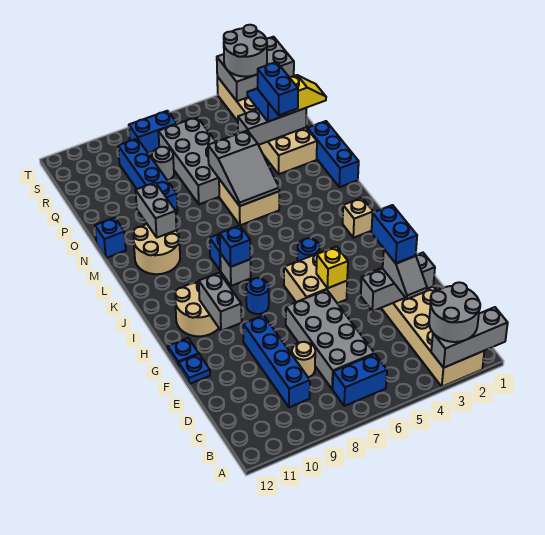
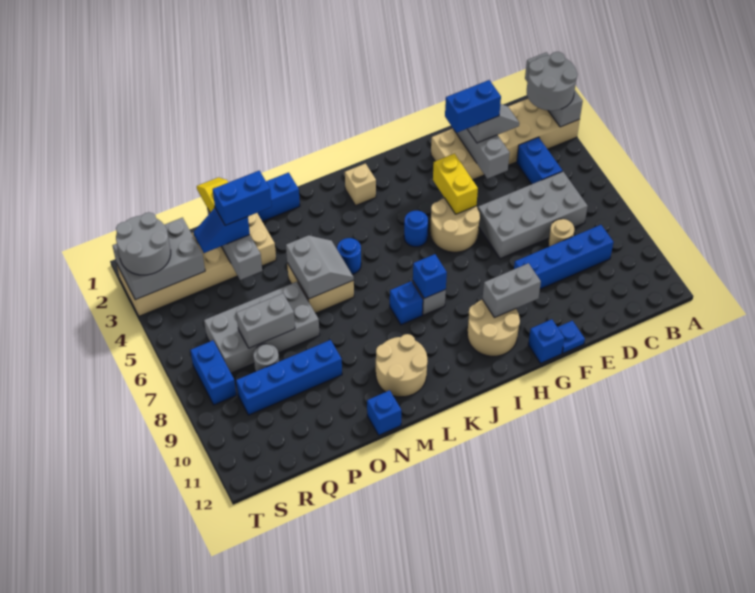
blue 1x2 brick [333,354,387,406] -> blue 1x2 brick moved to [517,137,562,184]
tan 2x2 brick [284,253,347,303] -> tan 2x2 round brick [430,198,480,252]
yellow 1x1 brick [316,247,348,288] -> yellow 1x2 brick [433,154,478,214]
blue 1x1 plate [168,338,199,367] -> blue 1x1 brick [528,319,564,363]
blue 1x1 round brick [246,278,269,314] -> blue 1x1 round brick moved to [337,238,361,274]
grey 2x3 slope [208,131,279,206] -> grey 2x2 slope [286,235,354,299]
grey 1x2 brick [136,183,177,238] -> grey 1x2 brick moved to [236,293,295,348]
grey 2x3 brick [217,37,294,101] -> grey 2x3 brick turned to [112,218,205,300]

